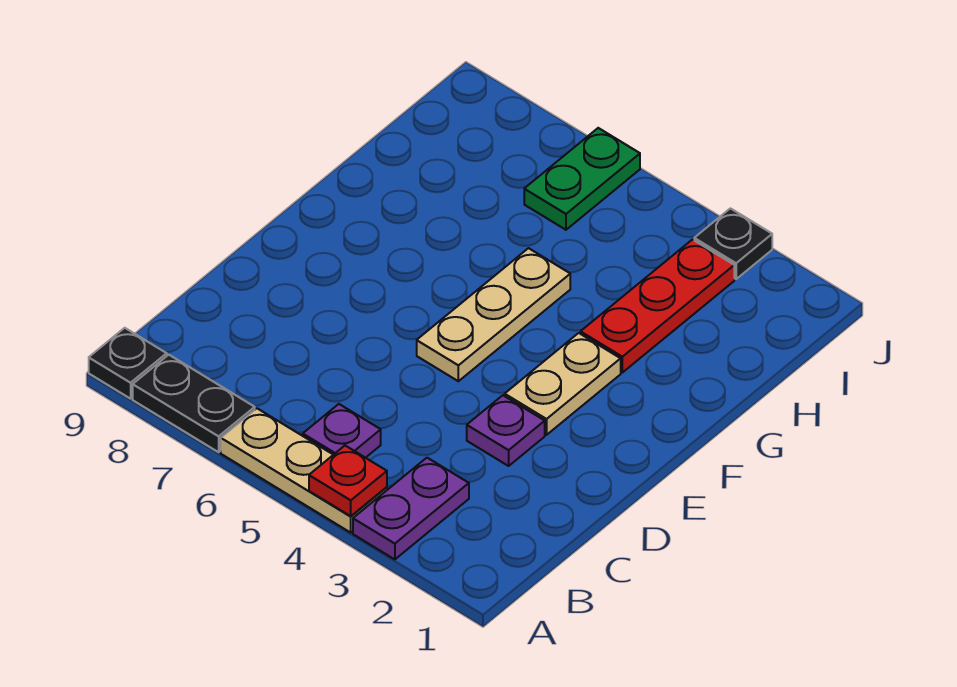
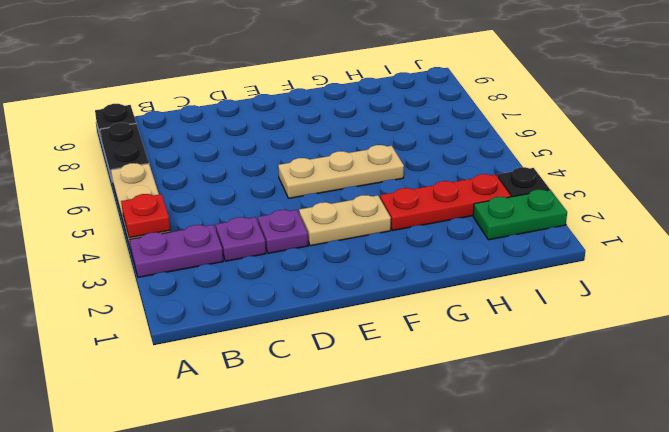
purple 1x1 plate [303,404,381,458] -> purple 1x1 plate moved to [216,217,266,261]
green 1x2 plate [524,128,640,230] -> green 1x2 plate moved to [473,190,567,240]

